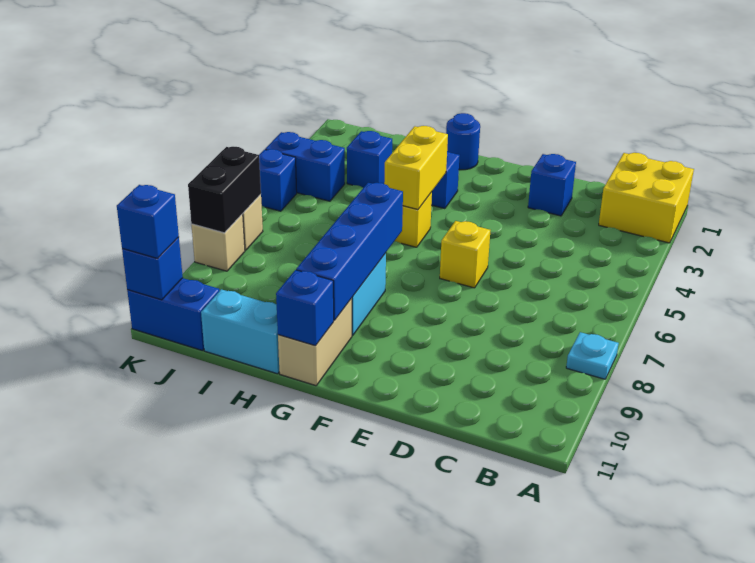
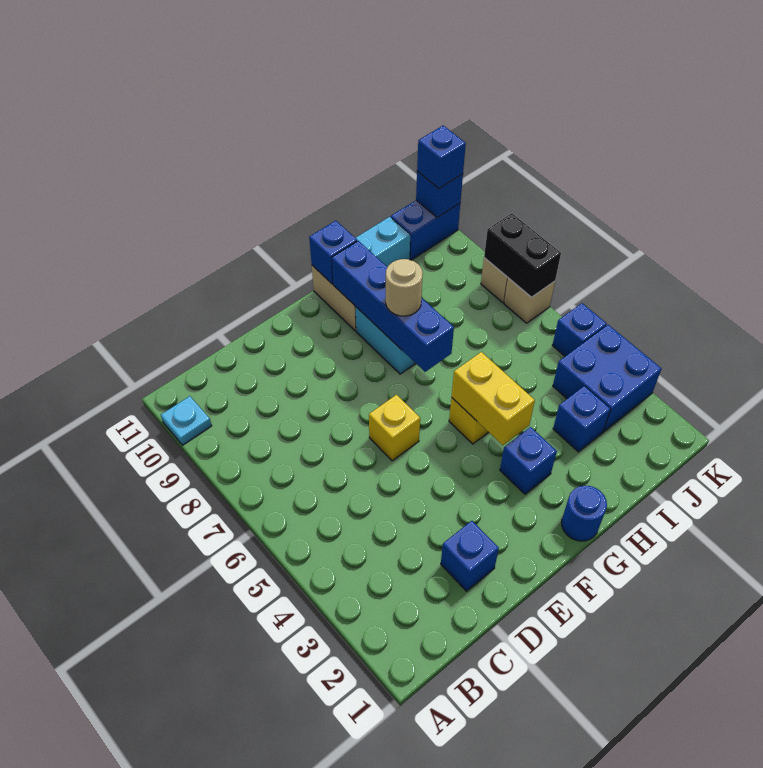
yellow 2x2 brick [599,153,694,243] -> none
cyan 1x1 plate [566,332,619,379] -> cyan 1x1 plate moved to [161,396,212,445]
none -> tan 1x1 round brick [386,259,423,316]
blue 1x2 brick [265,132,345,201] -> blue 2x2 brick [553,325,662,431]

